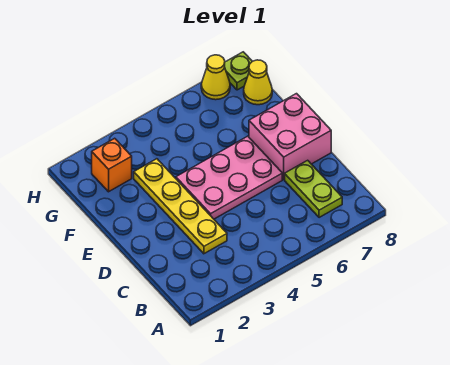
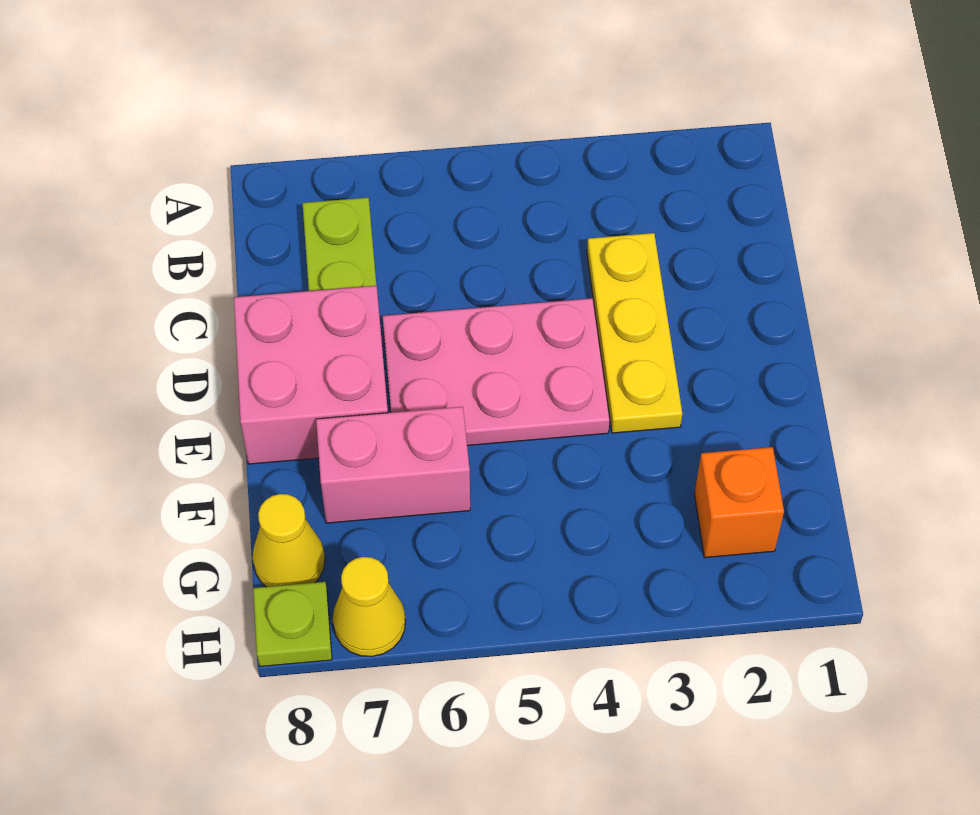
yellow 1x4 plate [134,159,227,254] -> yellow 1x3 plate [587,233,682,433]
none -> pink 1x2 brick [316,407,470,523]

